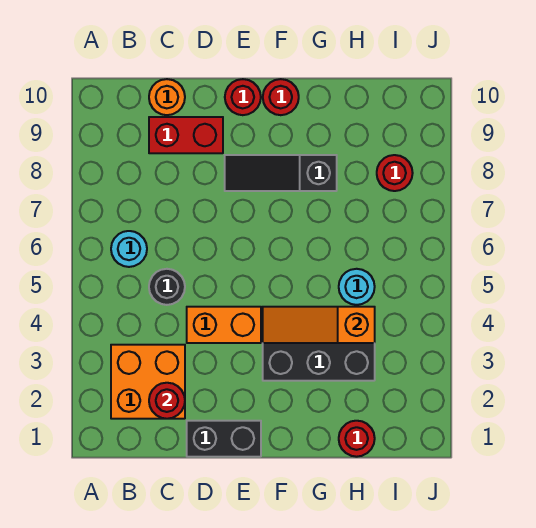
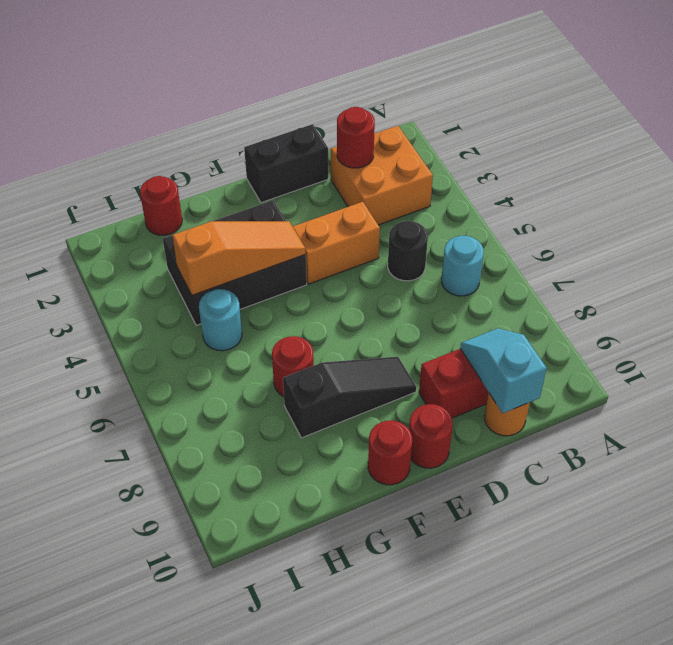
none -> cyan 1x2 slope [460,328,547,413]
red 1x1 round brick [377,155,413,191] -> red 1x1 round brick moved to [272,336,314,397]

